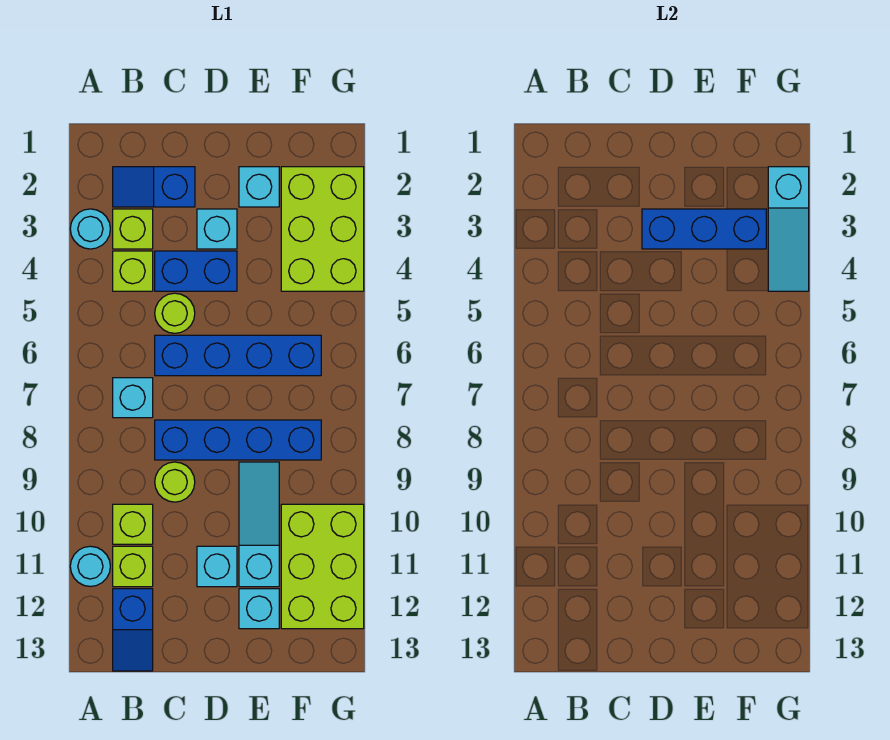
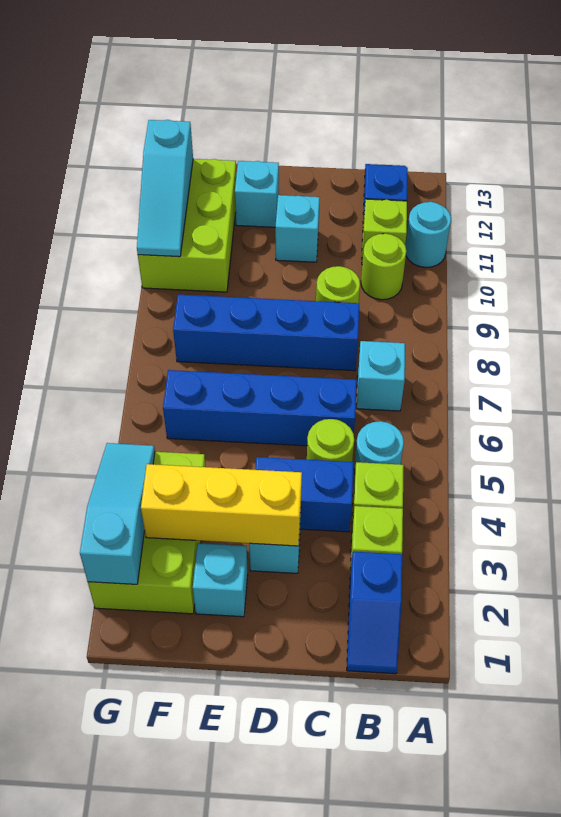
cyan 1x1 round brick [70,209,110,249] -> cyan 1x1 round brick moved to [354,421,404,473]
blue 1x2 slope [113,167,195,207] -> blue 1x2 slope turned to [347,552,402,674]
lime 1x1 brick [113,504,153,544] -> lime 1x1 round brick [361,234,406,300]
blue 1x3 brick [642,209,766,249] -> yellow 1x3 brick [141,464,302,546]
cyan 1x3 slope [239,462,279,587] -> cyan 1x3 slope moved to [137,120,193,257]

